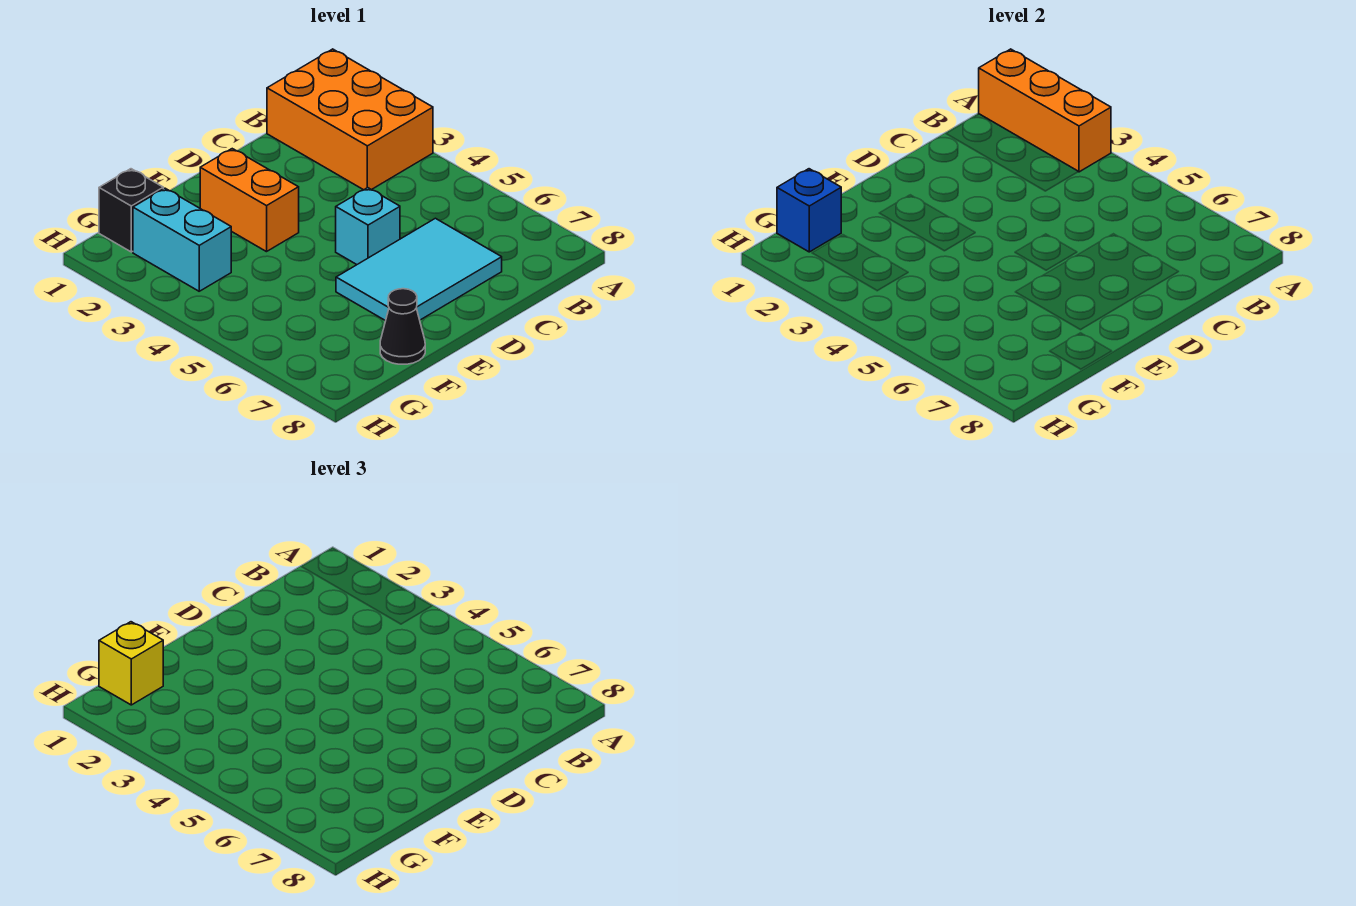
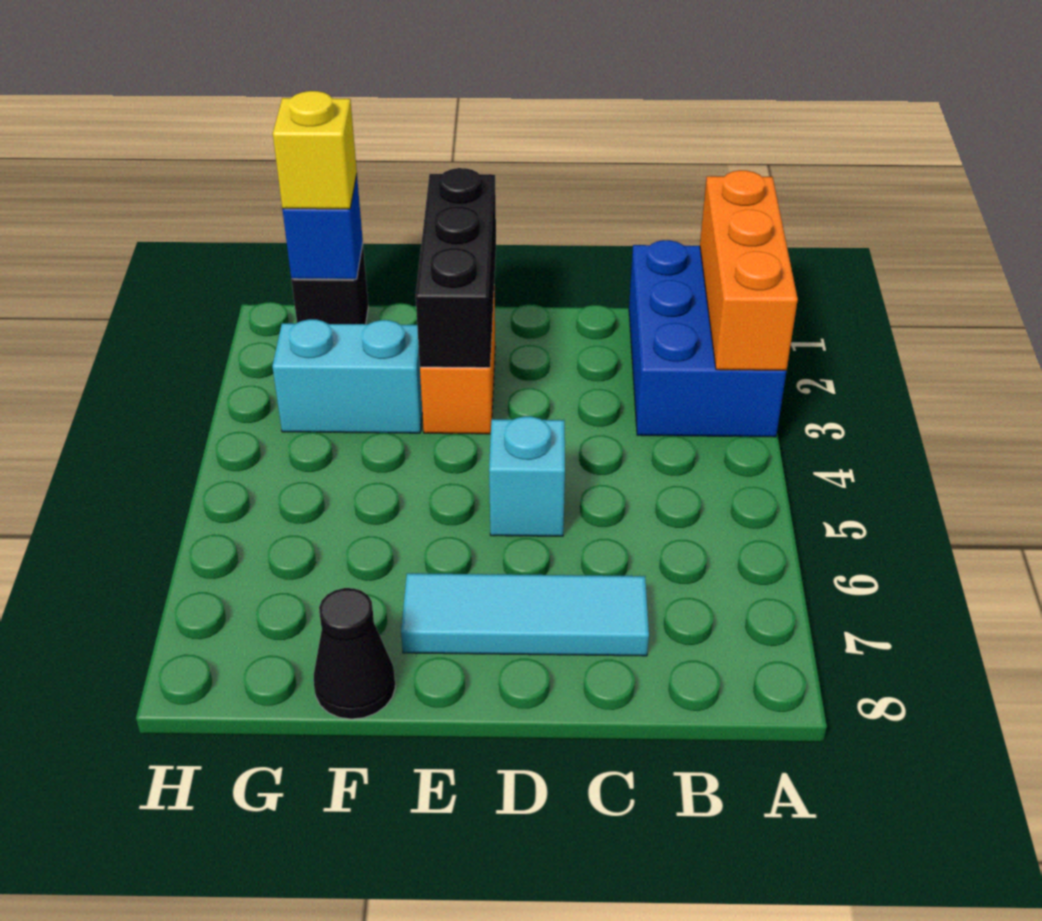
orange 2x3 brick [267,49,433,190] -> blue 2x3 brick [629,240,786,437]
cyan 2x3 tile [336,218,502,321] -> cyan 1x3 tile [401,573,649,656]
none -> black 1x3 brick [416,168,496,368]
cyan 1x2 brick [133,188,231,291] -> cyan 1x2 brick turned to [272,319,422,433]

